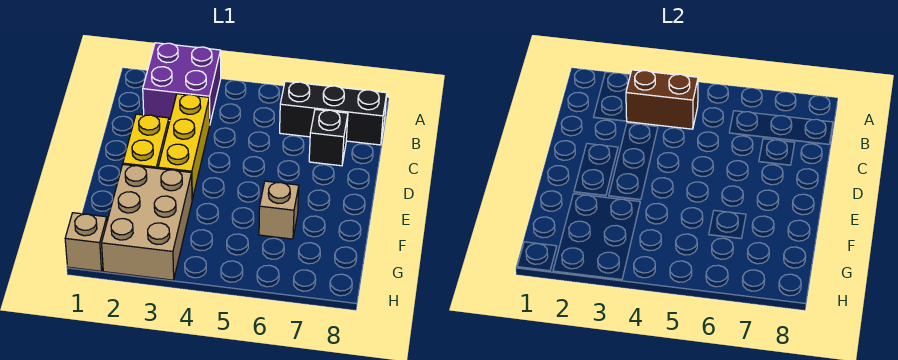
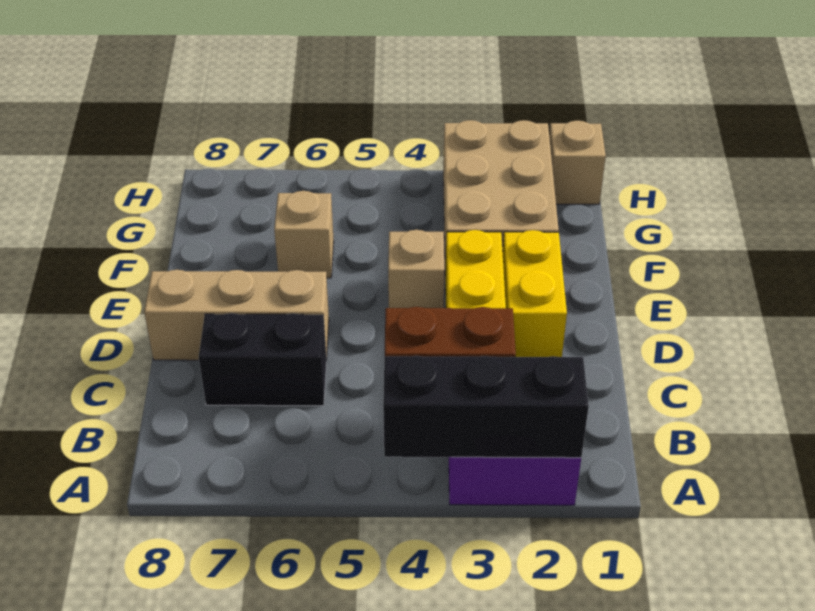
black 1x3 brick [280,81,387,145] -> black 1x3 brick moved to [383,356,589,458]
black 1x1 brick [309,109,348,166] -> black 1x2 brick [199,313,326,406]
none -> tan 1x3 brick [144,270,329,360]
none -> tan 1x1 brick [388,230,444,308]

